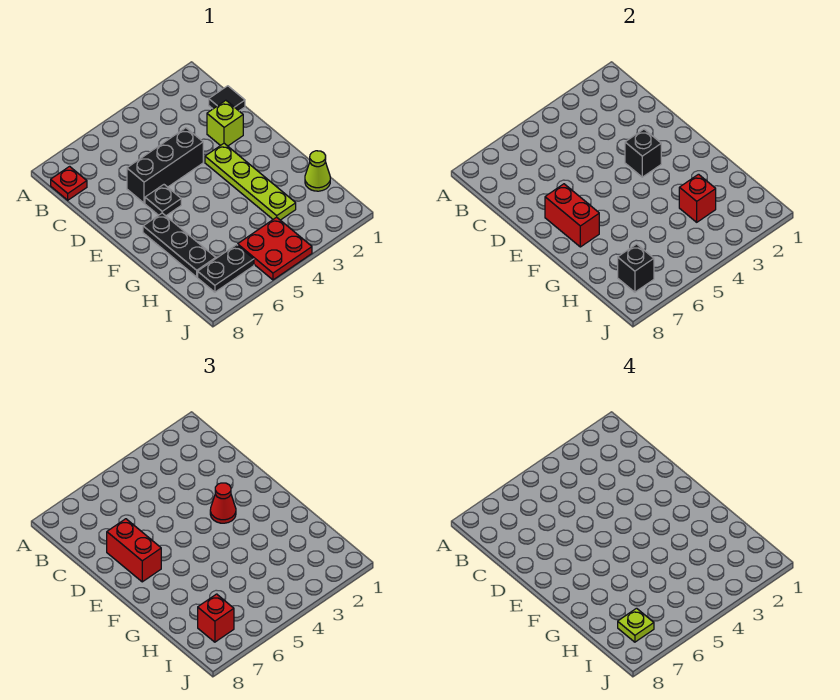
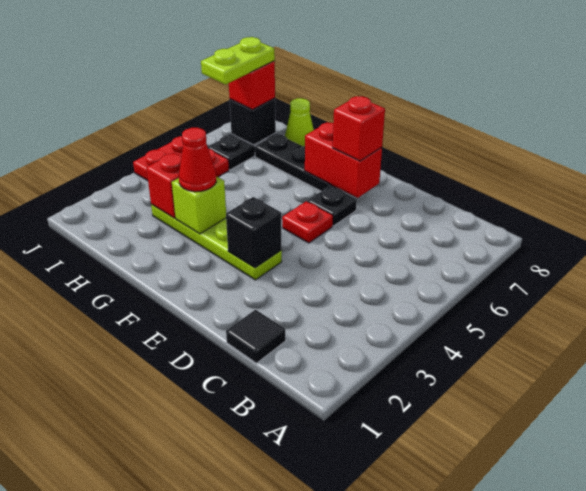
red 1x1 plate [51,166,87,200] -> red 1x1 plate moved to [282,201,333,243]
lime 1x1 brick [207,100,243,146] -> lime 1x1 brick moved to [172,176,226,234]
black 1x3 brick [127,128,203,203] -> none
red 1x2 brick [107,519,161,582] -> red 1x1 brick [333,96,385,161]
red 1x1 cone [210,483,236,523] -> red 1x1 cone moved to [179,128,216,192]
lime 1x1 cone [305,151,330,191] -> lime 1x1 cone moved to [285,98,314,146]
lime 1x1 plate [618,608,654,642] -> lime 1x2 plate [201,37,275,84]

